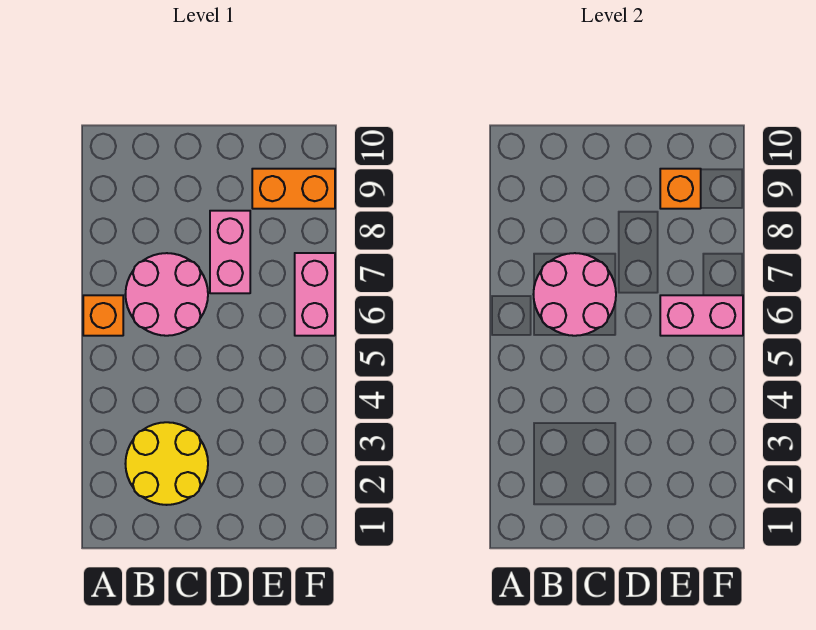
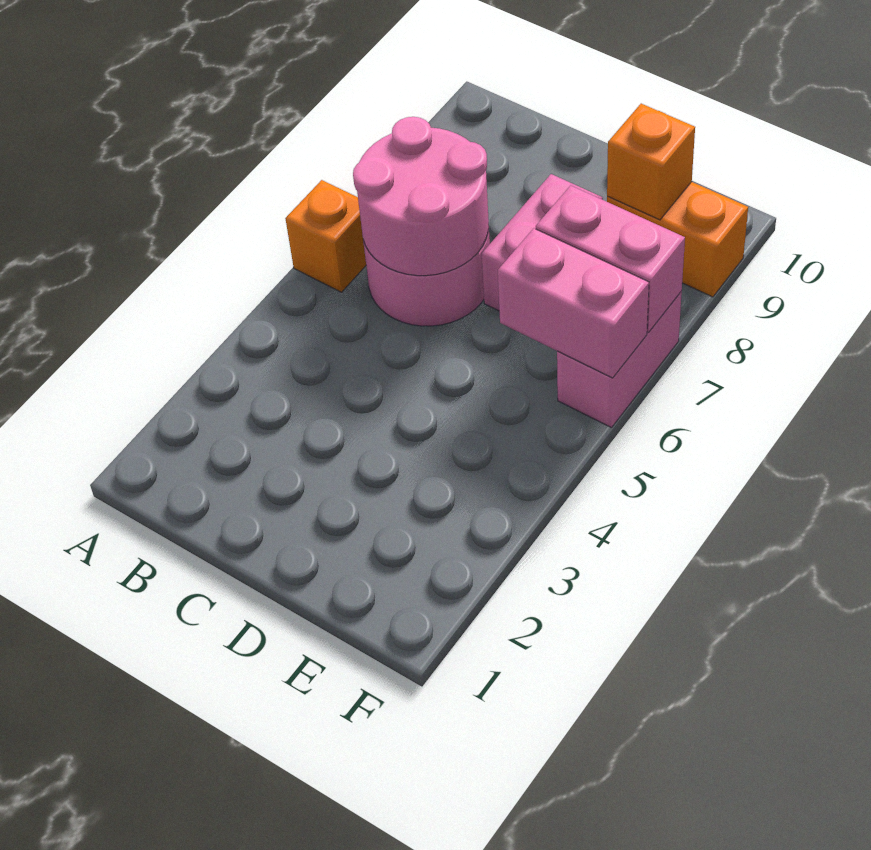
yellow 2x2 round brick [125,422,208,505] -> none
none -> pink 1x2 brick [536,185,685,333]

